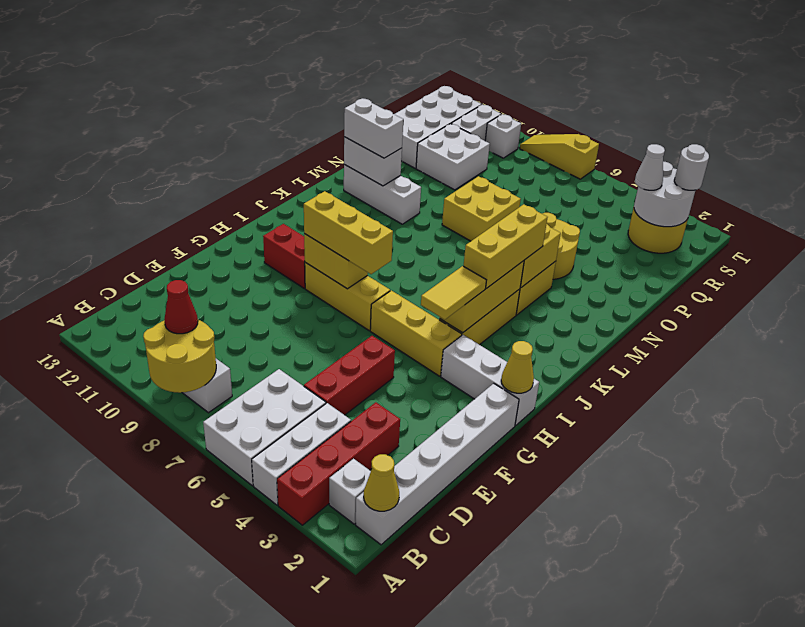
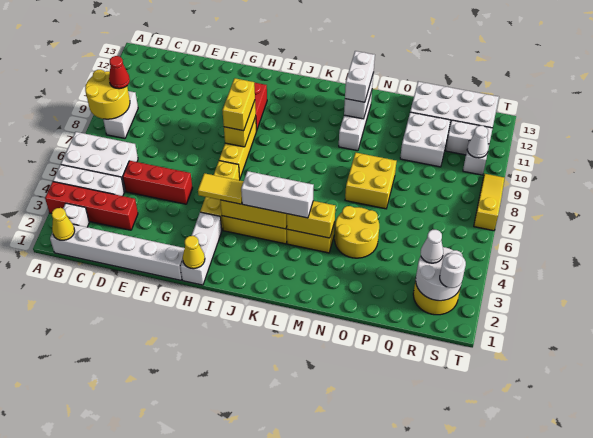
yellow 1x3 brick [304,191,393,274] -> yellow 1x2 brick [222,78,255,131]
yellow 1x3 brick [464,204,548,289] -> white 1x3 brick [241,171,314,218]
none -> white 1x1 cone [467,126,488,158]

